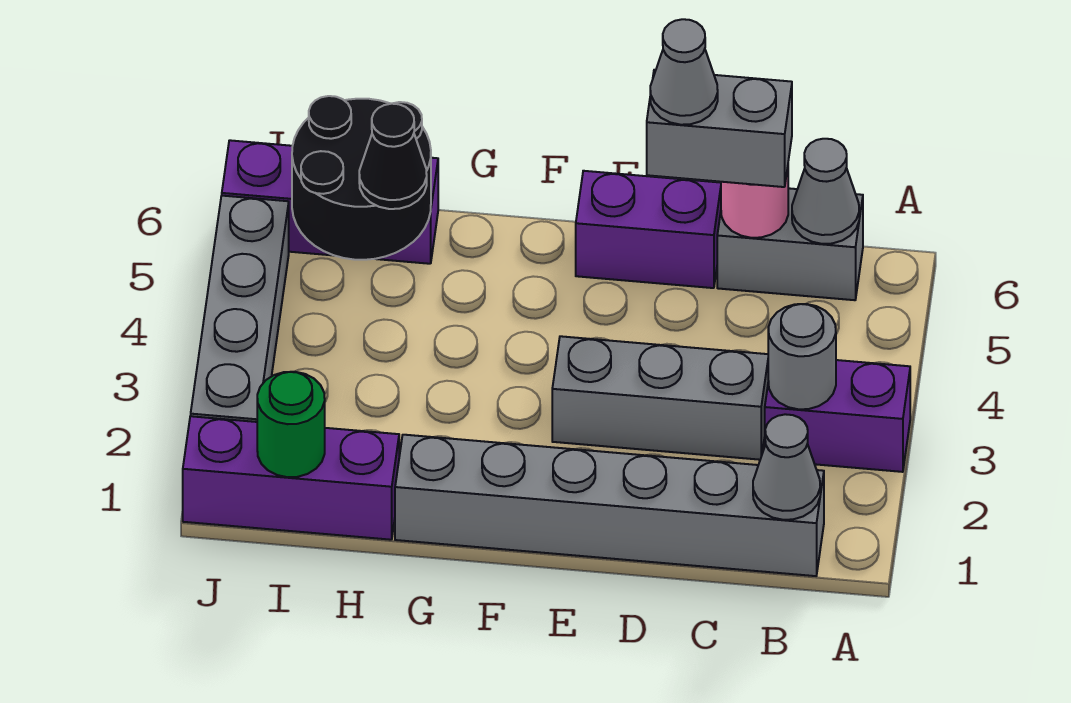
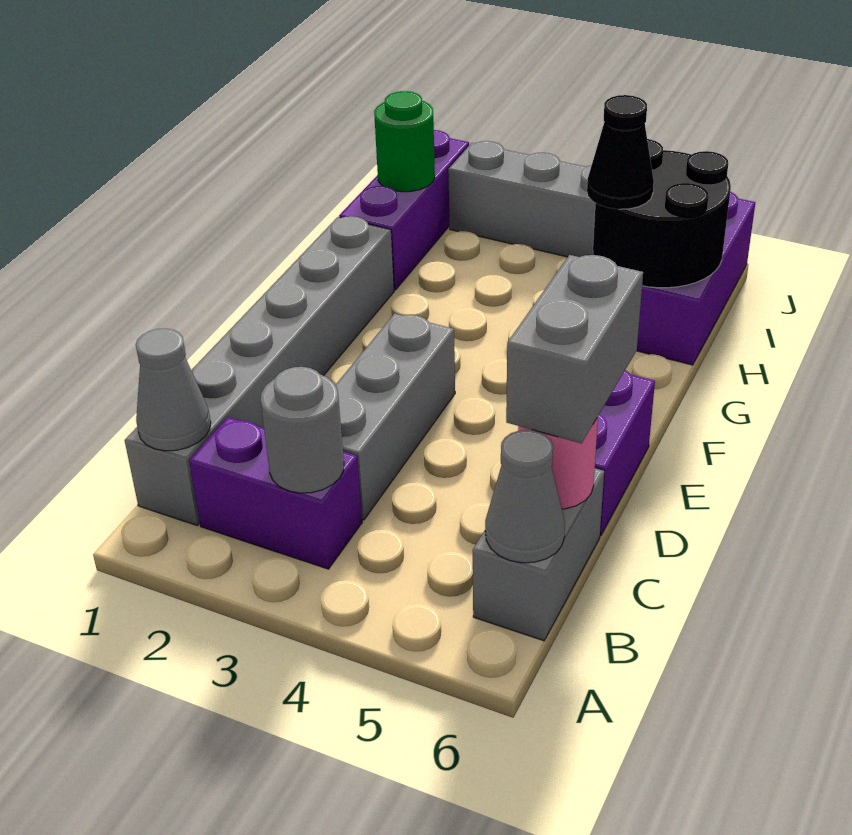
purple 1x2 brick [765,360,910,472] -> purple 1x2 brick turned to [189,417,362,569]
grey 1x1 cone [650,19,718,125] -> none

